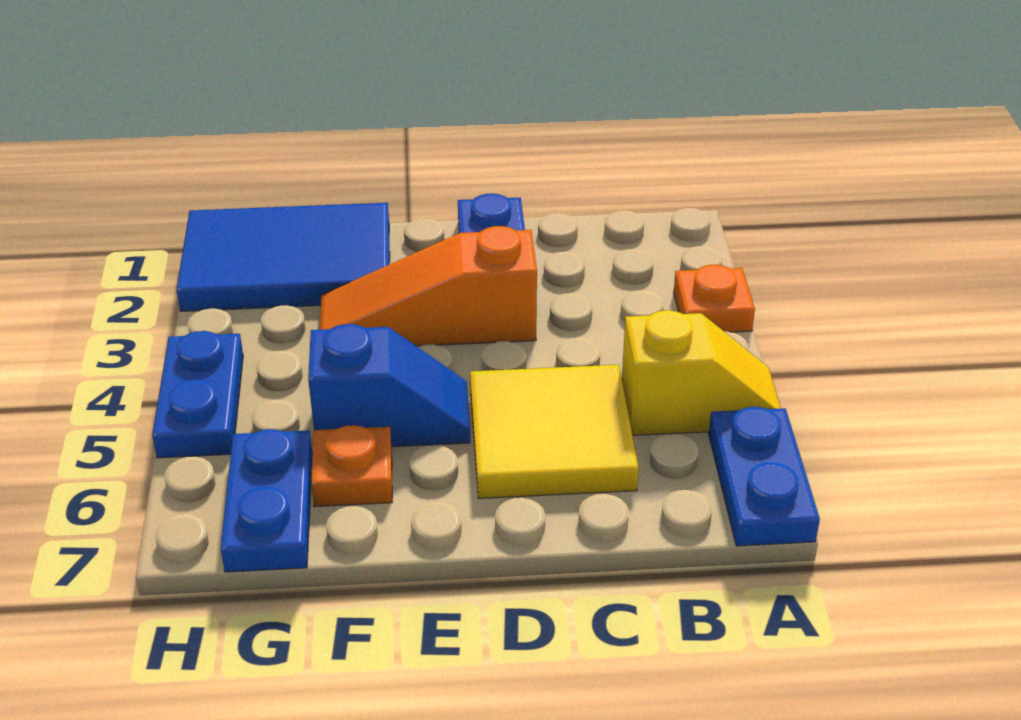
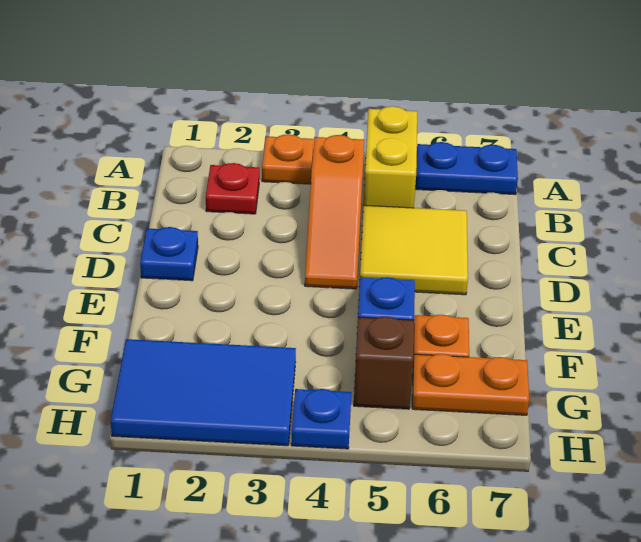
yellow 1x2 slope [622,310,781,435] -> yellow 1x2 brick [364,106,417,208]
none -> red 1x1 plate [206,163,259,214]
orange 1x3 slope [320,226,537,346] -> orange 1x3 slope moved to [305,135,364,289]
blue 2x3 tile [176,203,390,311] -> blue 2x3 tile turned to [111,339,296,446]
none -> brown 1x1 brick [354,317,414,409]
blue 1x2 plate [221,429,312,572] -> orange 1x2 plate [412,354,529,415]
blue 1x2 plate [152,331,243,458] -> blue 1x1 plate [291,389,351,449]

